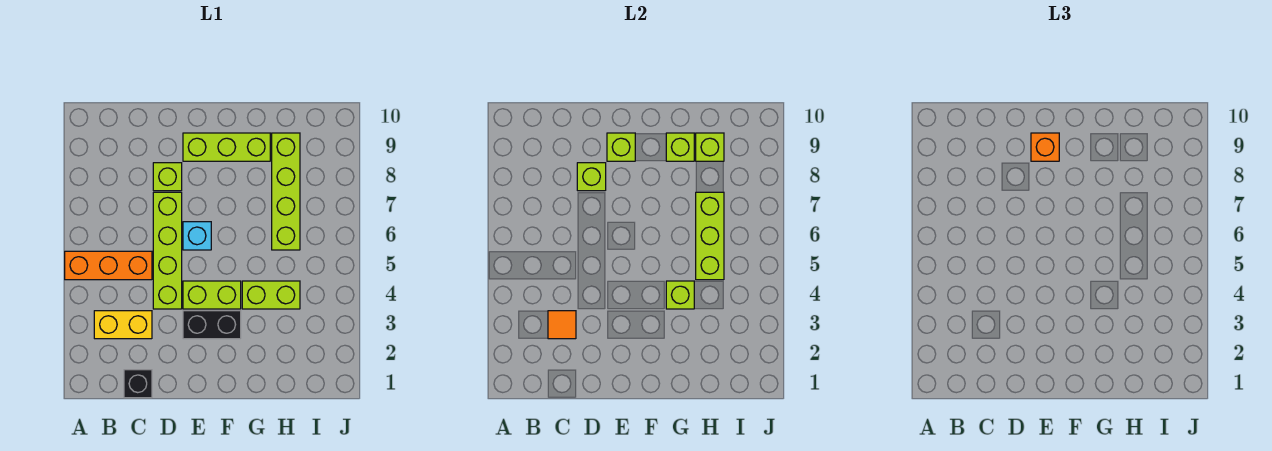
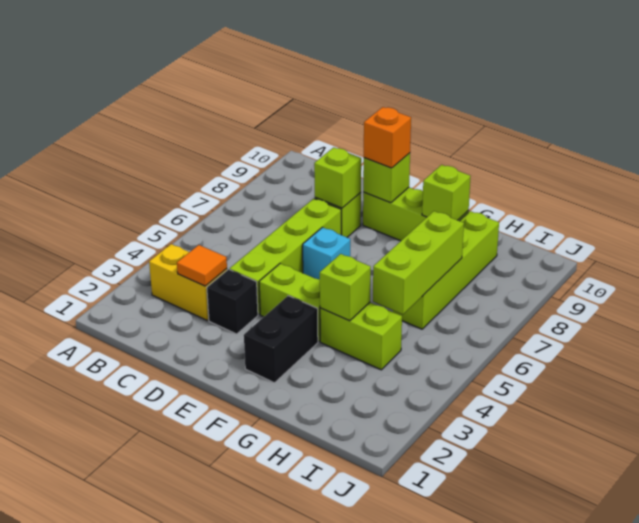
orange 1x3 brick [65,251,152,280] -> none
black 1x1 brick [124,370,152,398] -> black 1x1 brick moved to [207,269,258,334]
black 1x2 brick [183,311,241,339] -> black 1x2 brick turned to [244,296,318,383]
lime 1x1 brick [696,133,724,161] -> none

